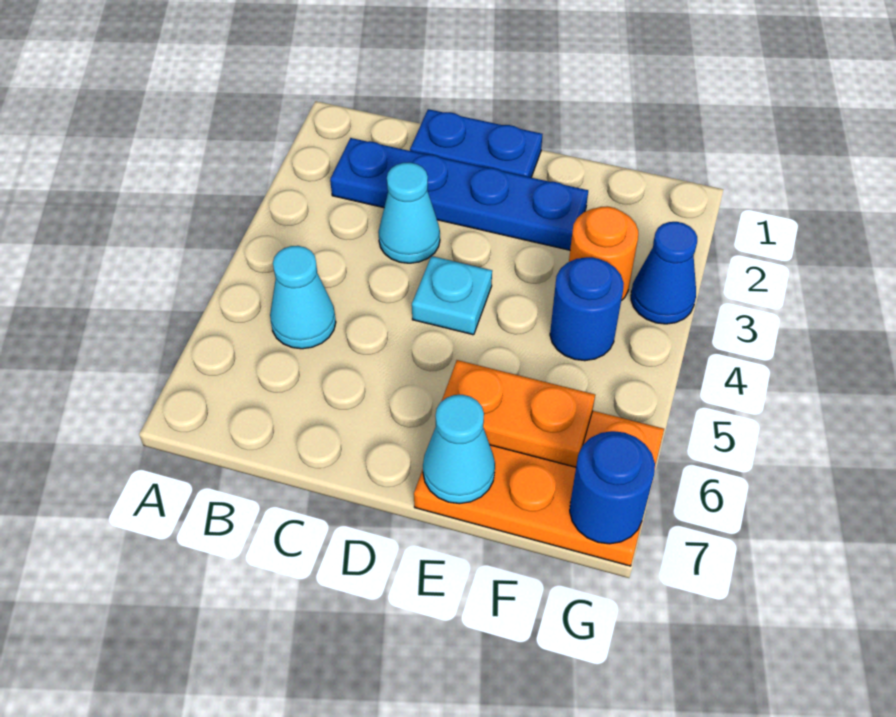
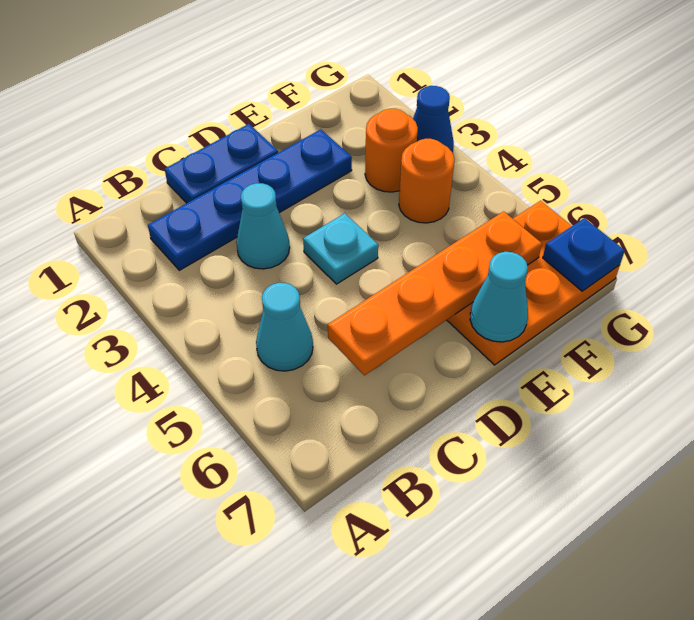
orange 1x2 plate [442,360,595,467] -> orange 1x4 plate [328,211,542,375]
blue 1x1 round brick [550,257,624,361] -> orange 1x1 round brick [399,139,454,223]
blue 1x1 round brick [570,431,655,544] -> blue 1x1 plate [543,218,625,291]

